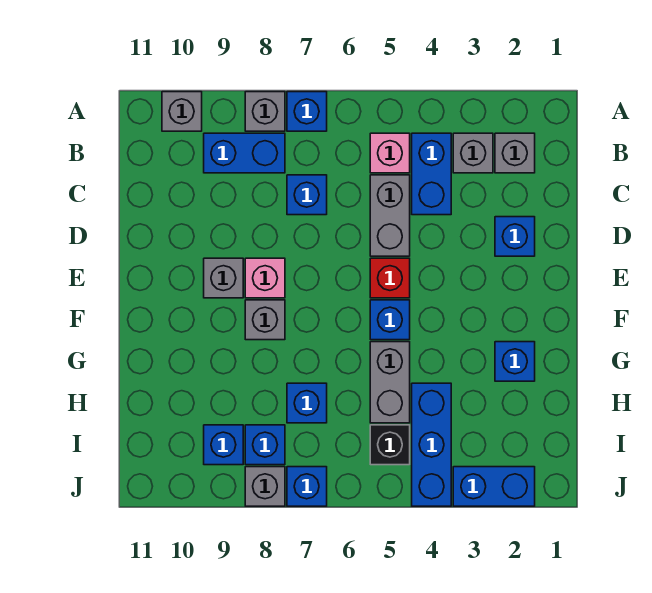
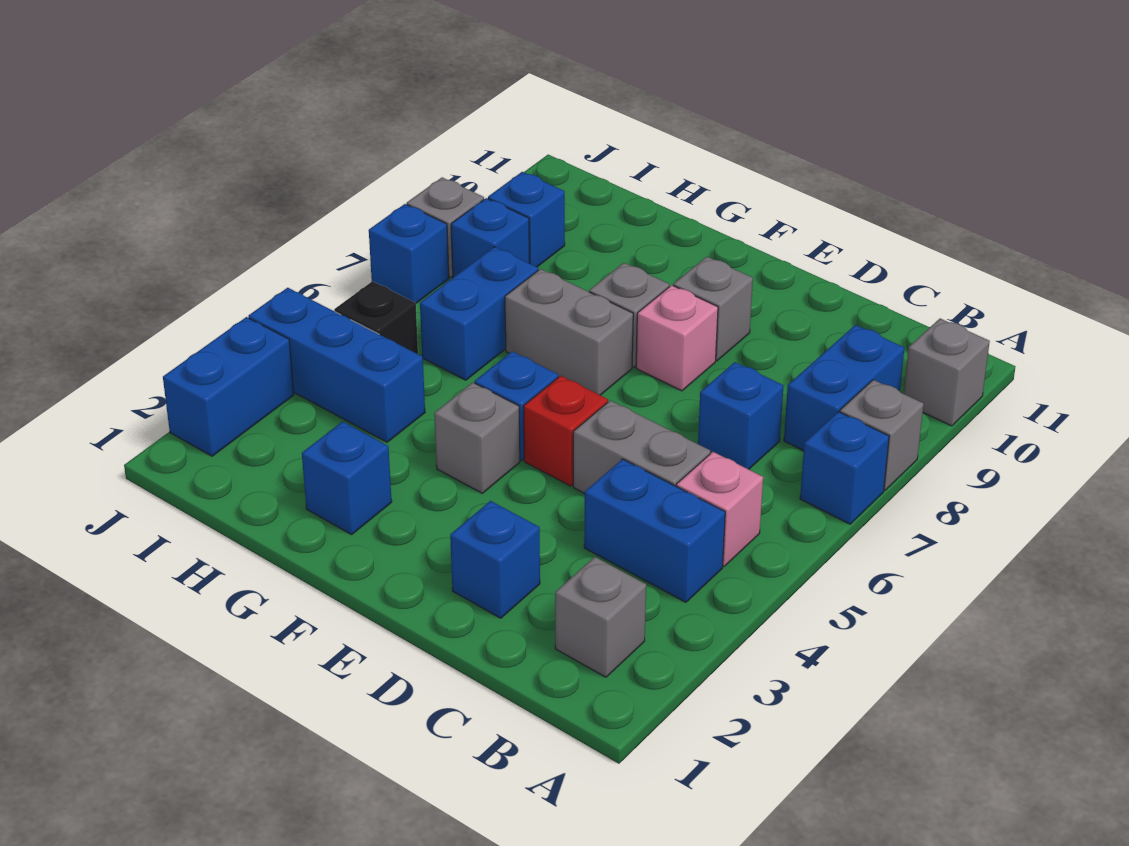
grey 1x1 brick [453,133,493,173] -> grey 1x1 brick moved to [434,382,520,493]
grey 1x2 brick [370,342,410,423] -> grey 1x2 brick moved to [505,269,633,395]
blue 1x1 brick [287,383,327,423] -> blue 1x2 brick [420,247,538,380]

